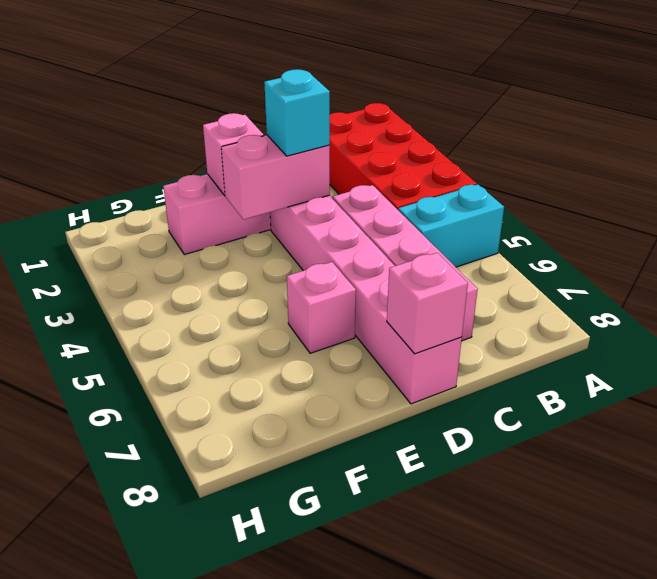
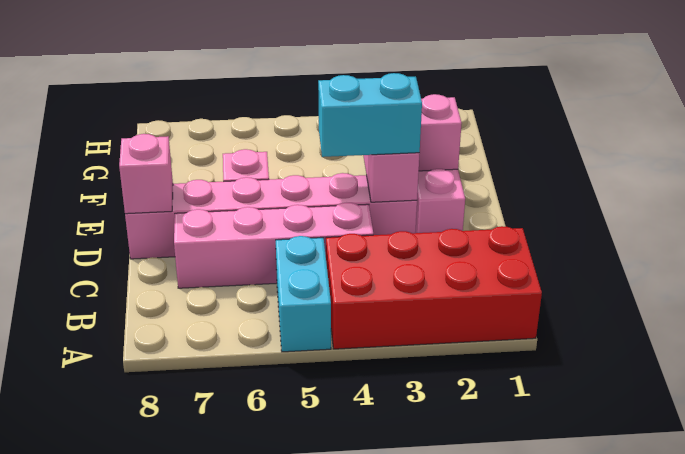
cyan 1x1 brick [264,69,330,156] -> cyan 1x2 brick [318,73,422,157]

